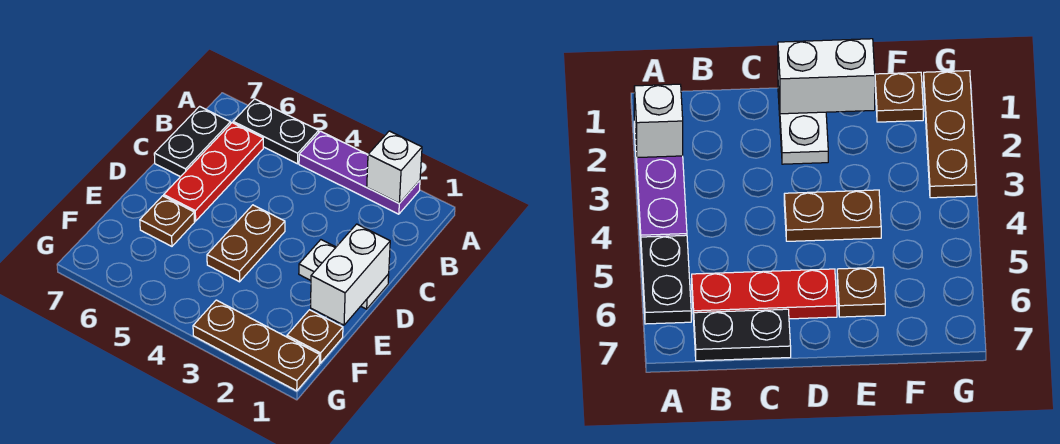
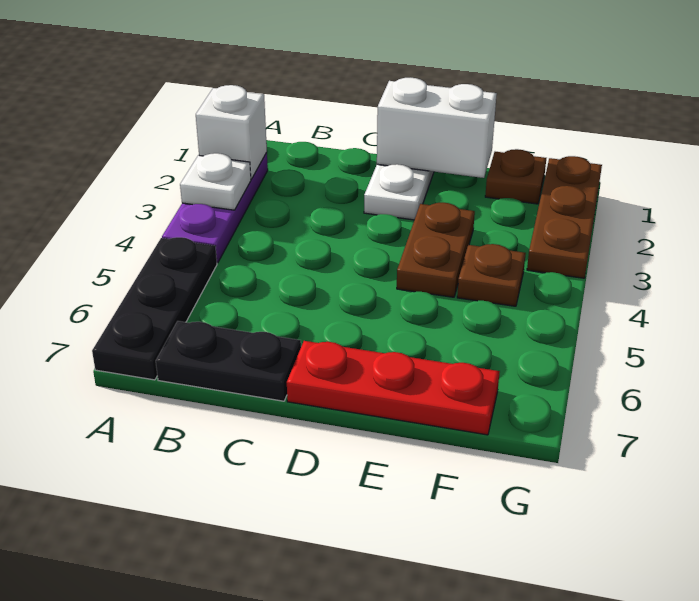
none -> white 1x1 plate [180,153,251,210]
black 1x2 plate [233,99,319,164] -> black 1x3 plate [92,237,217,380]
red 1x3 plate [164,123,263,221] -> red 1x3 plate moved to [287,341,500,435]
brown 1x2 plate [207,205,285,282] -> brown 1x2 plate turned to [397,203,475,297]
brown 1x1 plate [140,196,195,246] -> brown 1x1 plate moved to [457,244,526,306]

